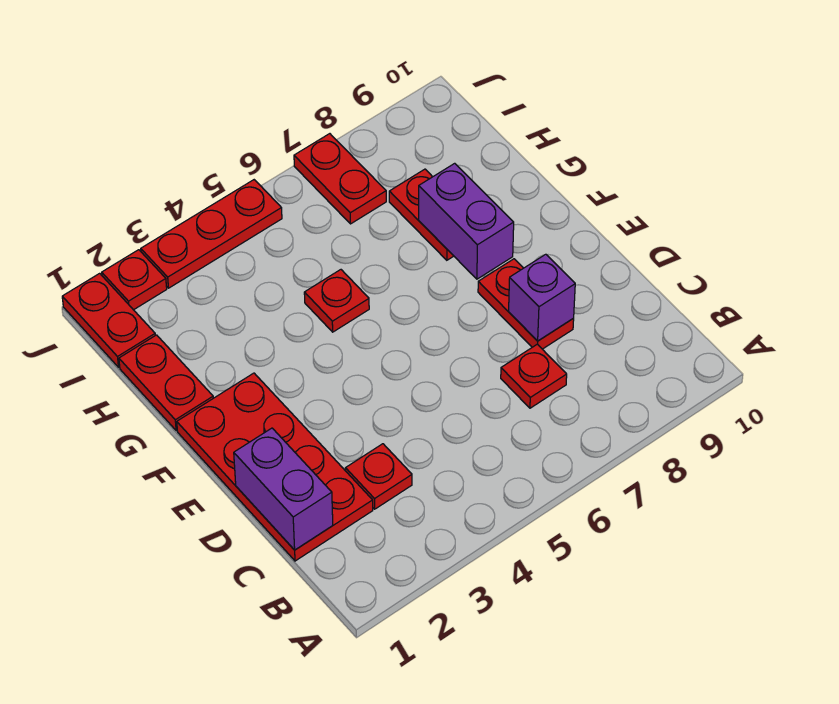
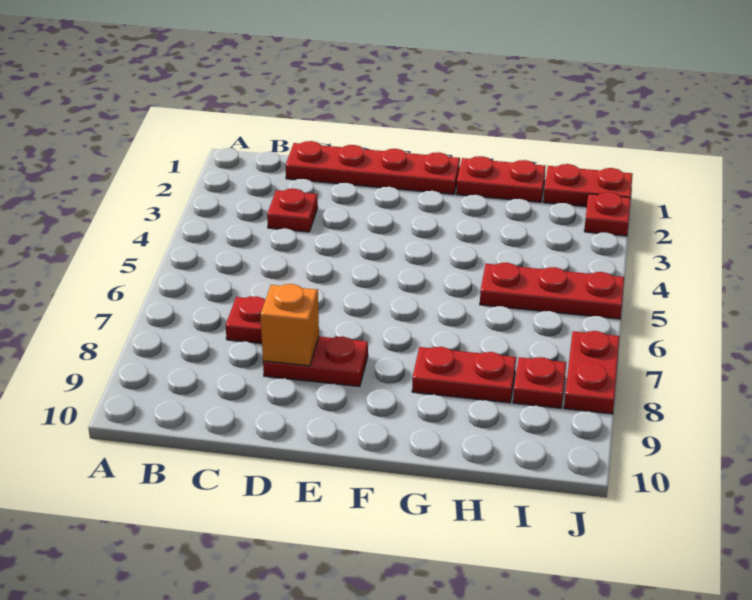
red 2x4 plate [177,373,373,561] -> red 1x4 plate [286,141,460,194]
purple 1x2 brick [234,428,333,550] -> none
purple 1x1 brick [509,254,575,341] -> orange 1x1 brick [260,284,319,366]
purple 1x2 brick [419,163,514,279] -> none
red 1x1 plate [304,270,369,332] -> red 1x1 plate moved to [513,357,566,408]
red 1x2 plate [294,134,386,224] -> red 1x2 plate turned to [564,331,620,414]
red 1x3 plate [141,180,282,288] -> red 1x3 plate turned to [480,263,624,319]

